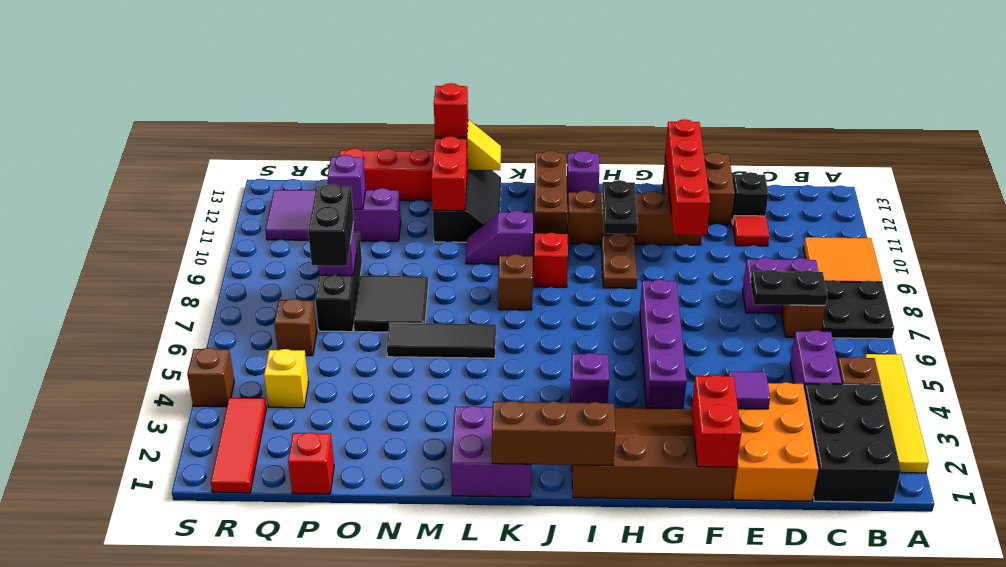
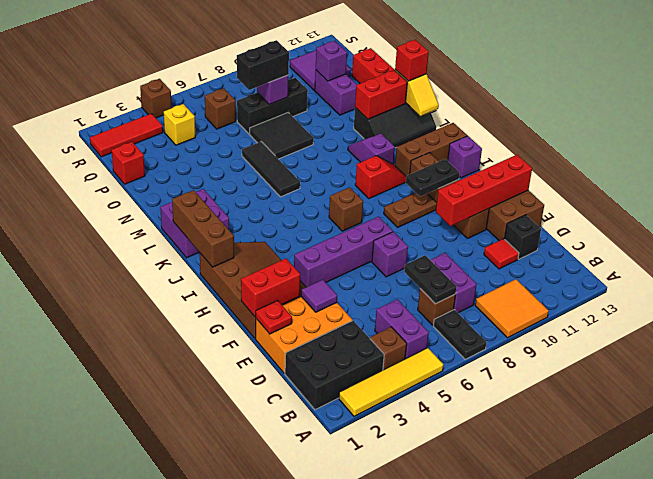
black 2x2 plate [821,280,894,339] -> black 1x2 plate [433,310,486,359]
purple 1x2 brick [790,330,842,387] -> purple 1x2 brick turned to [375,299,429,359]
none -> red 1x1 plate [256,301,292,334]
purple 1x1 brick [571,353,609,403] -> purple 1x1 brick moved to [372,232,408,277]
brown 1x1 brick [498,254,533,310] -> brown 1x1 brick moved to [329,187,363,231]

